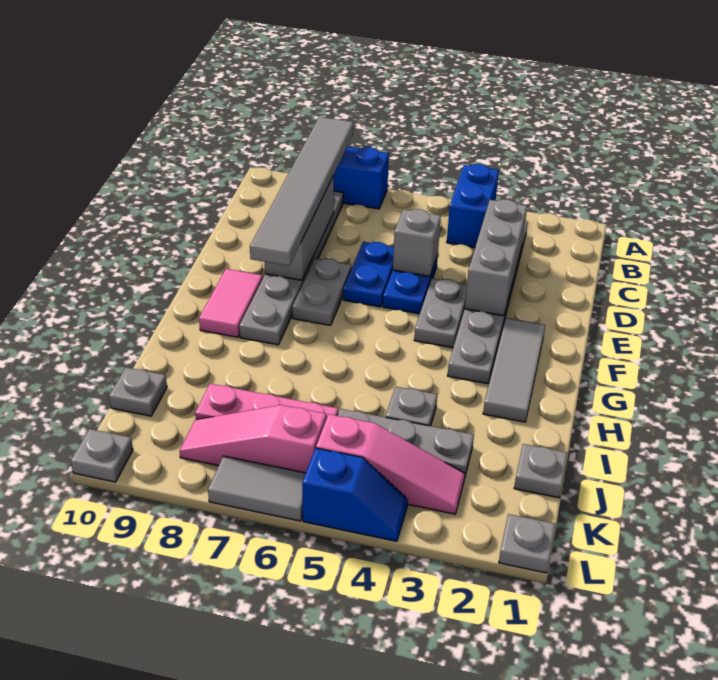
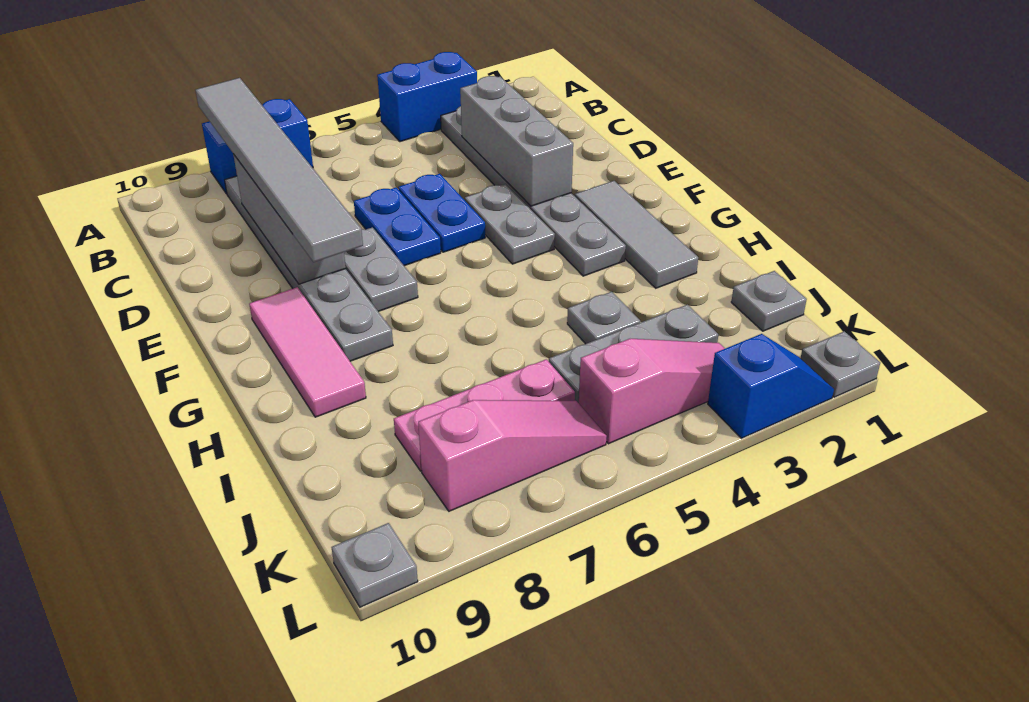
blue 1x2 brick [447,164,499,247] -> blue 1x2 brick turned to [377,52,477,142]
grey 1x1 brick [393,209,441,276] -> none
pink 1x2 tile [199,269,263,337] -> pink 1x3 tile [249,287,366,417]
grey 1x1 plate [109,367,167,416] -> none
pink 1x3 slope [180,405,326,473] -> pink 1x3 slope turned to [418,400,607,511]
blue 1x2 slope [302,448,408,541] -> blue 1x2 slope moved to [708,334,834,438]
grey 1x2 tile [208,456,306,521] -> none

